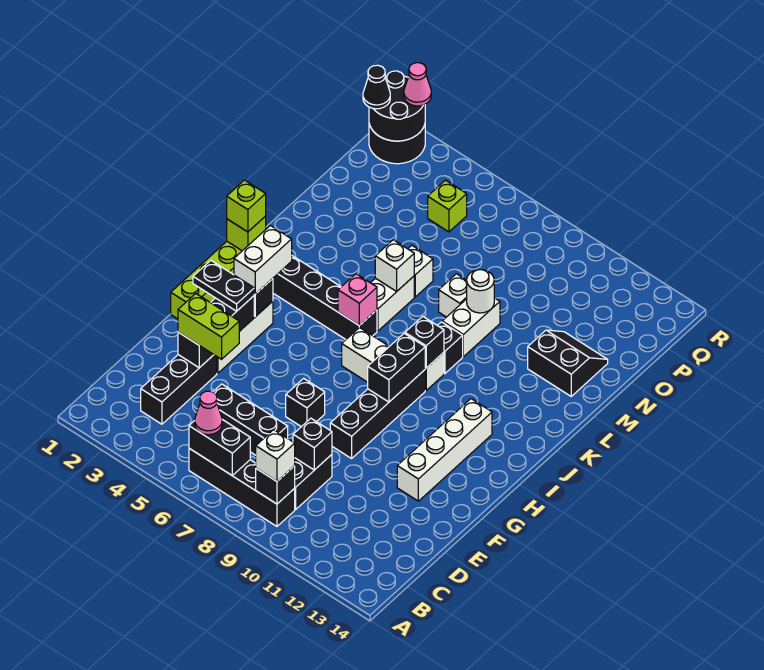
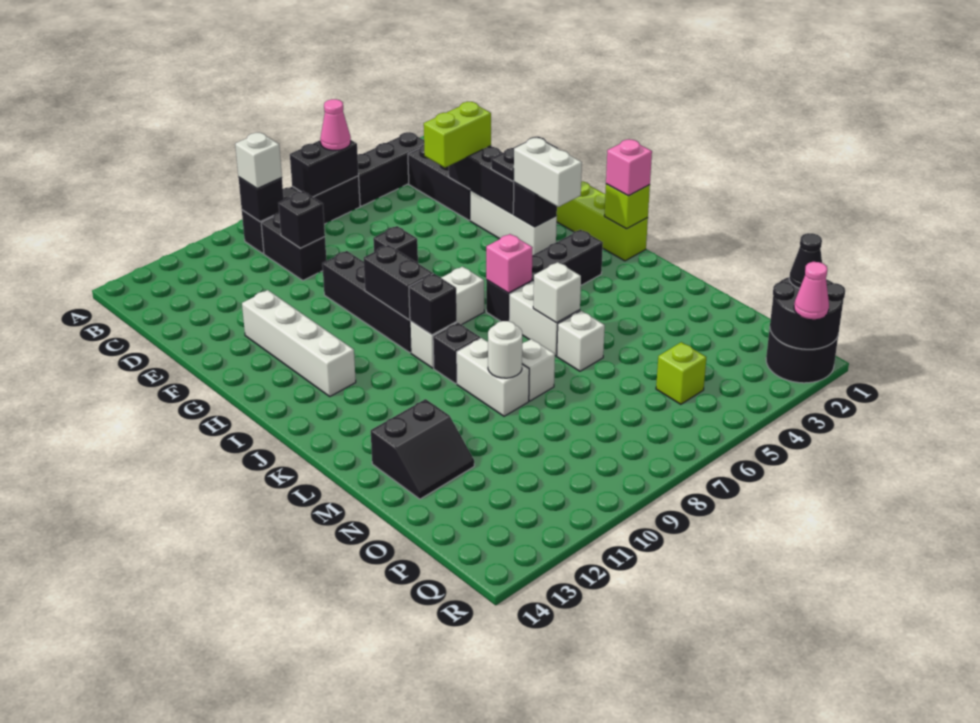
black 1x3 brick [213,384,288,455] -> black 1x3 brick moved to [358,132,424,206]
lime 1x1 brick [227,180,266,232] -> pink 1x1 brick [606,139,652,196]

